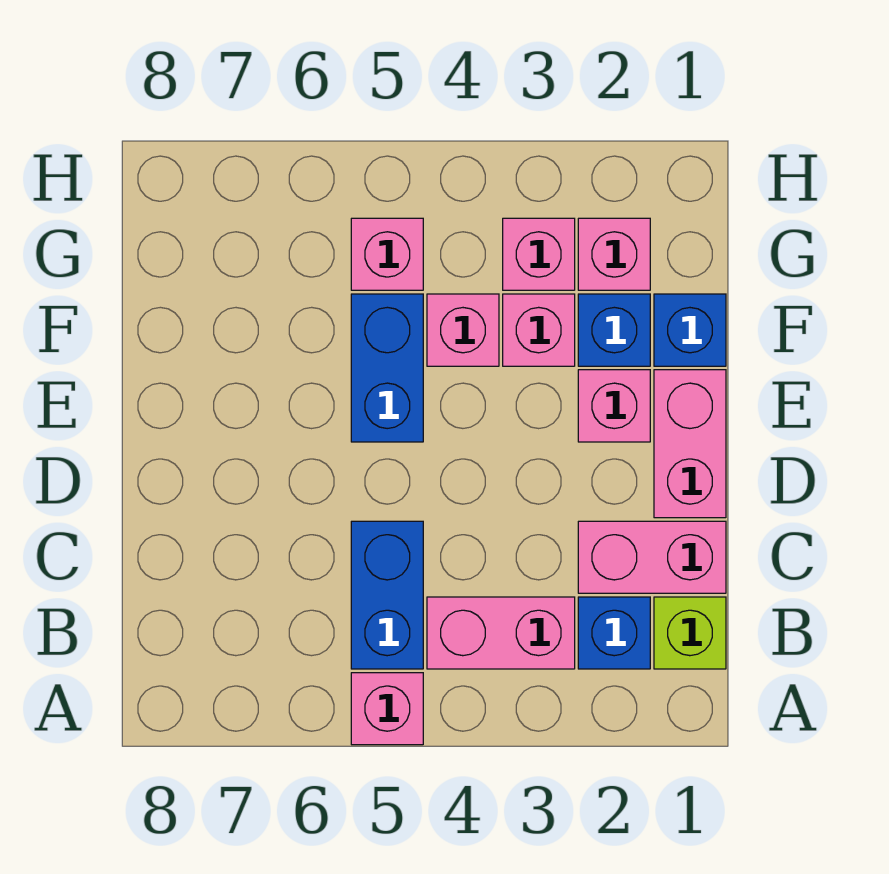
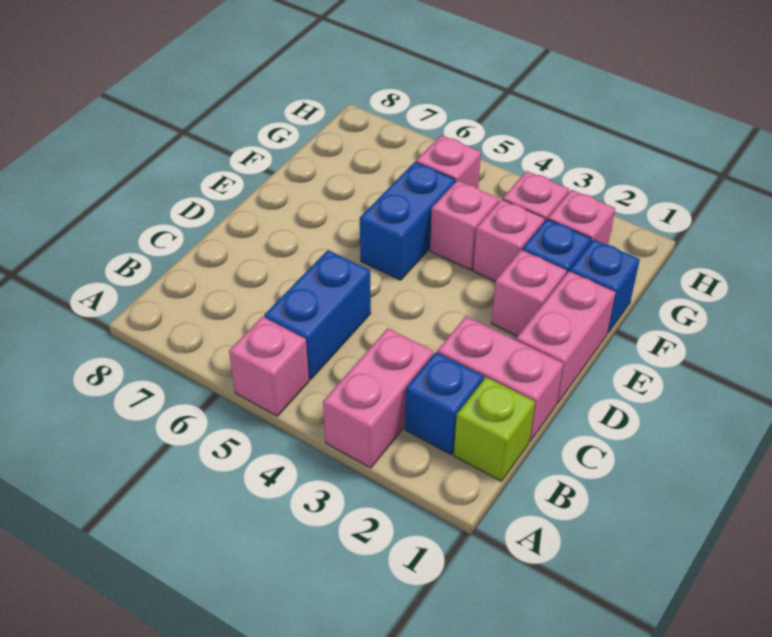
pink 1x2 brick [427,597,575,669] -> pink 1x2 brick turned to [323,328,434,468]

